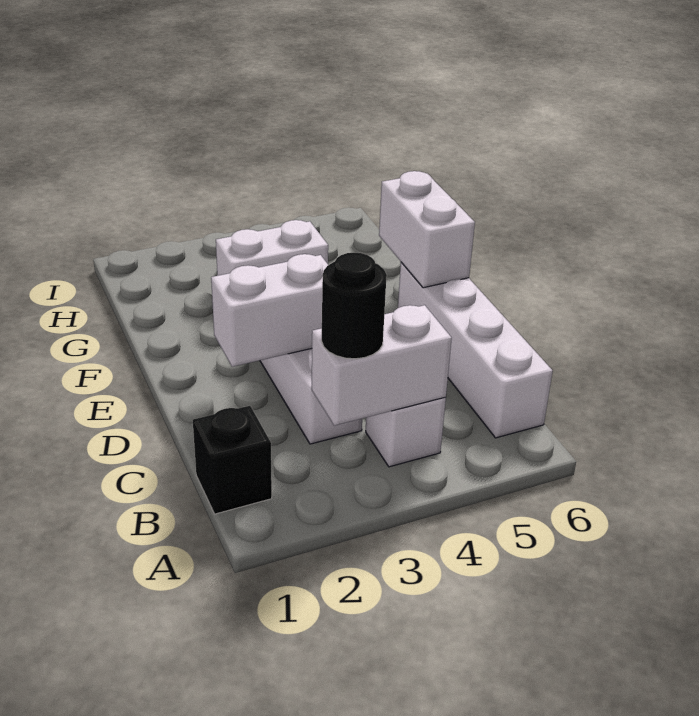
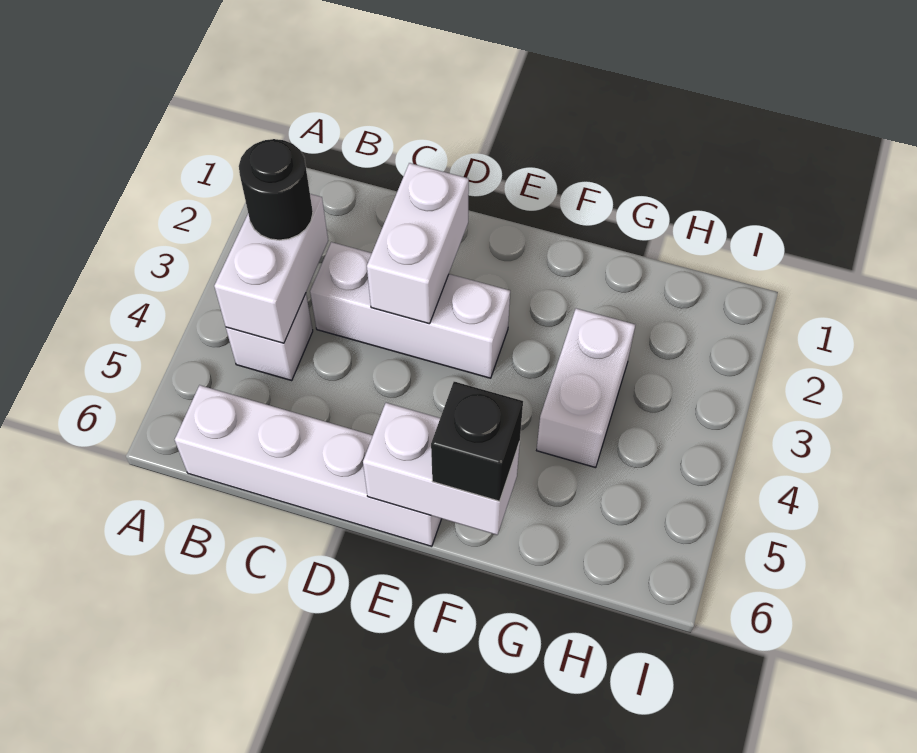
black 1x1 brick [193,406,272,514] -> black 1x1 brick moved to [431,382,523,501]

